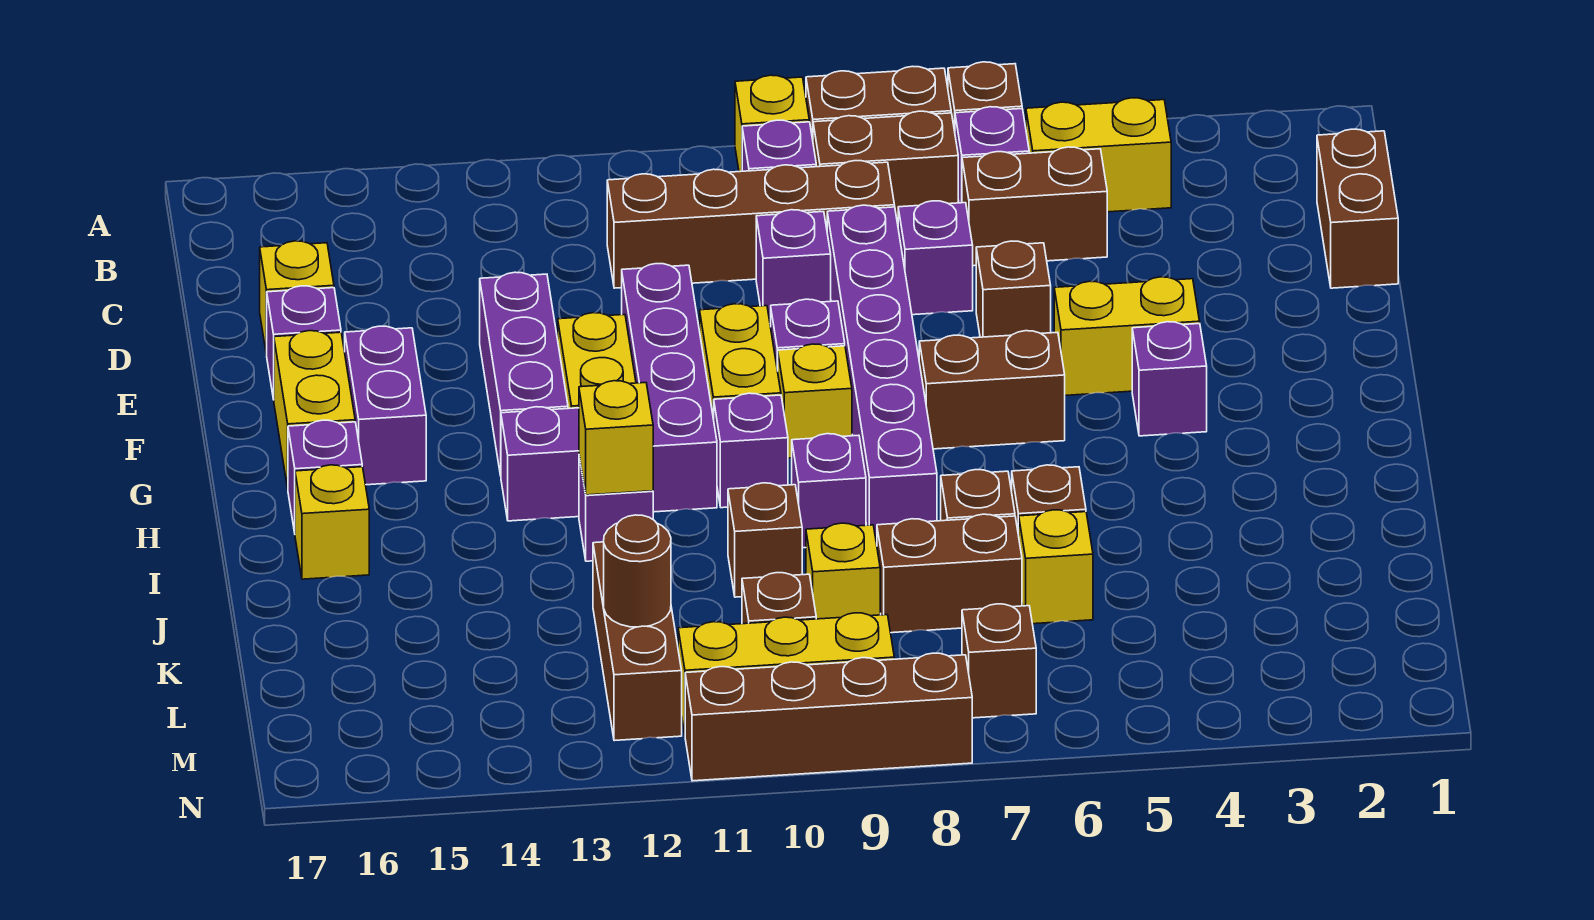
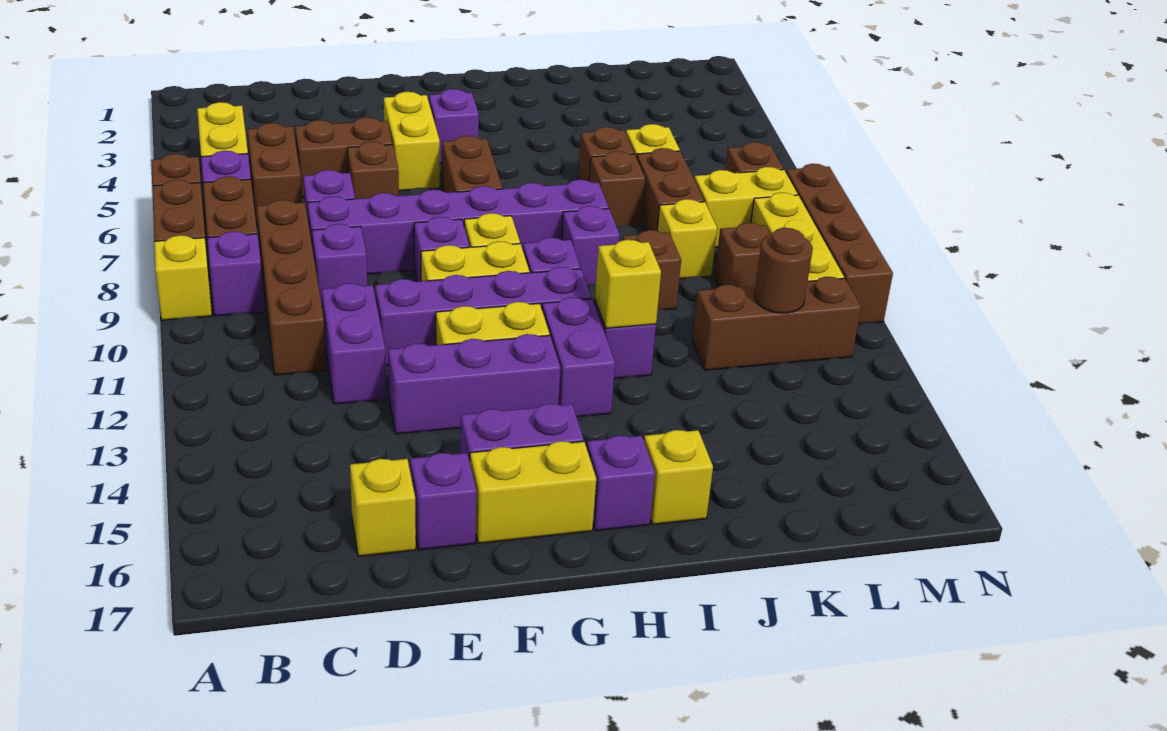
brown 1x2 brick [1317,129,1398,288] -> brown 1x2 brick moved to [295,117,392,197]
none -> purple 1x2 brick [322,283,386,404]
none -> yellow 1x2 brick [694,167,798,247]

